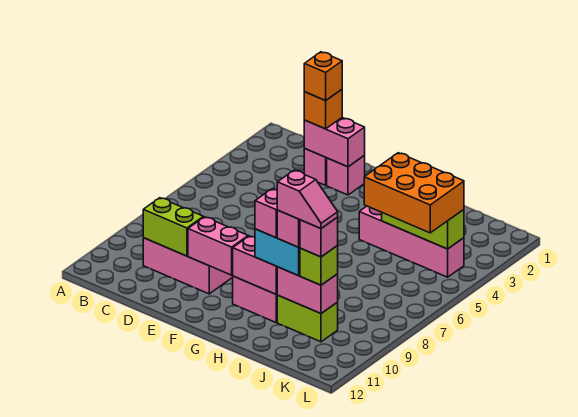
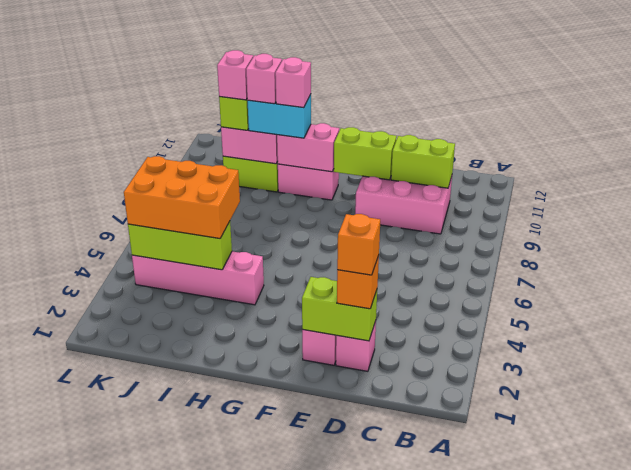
pink 1x2 brick [304,118,365,167] -> lime 1x2 brick [302,277,377,341]
pink 1x2 brick [188,217,248,275] -> lime 1x2 brick [334,127,397,180]
pink 1x2 slope [277,170,338,229] -> none

